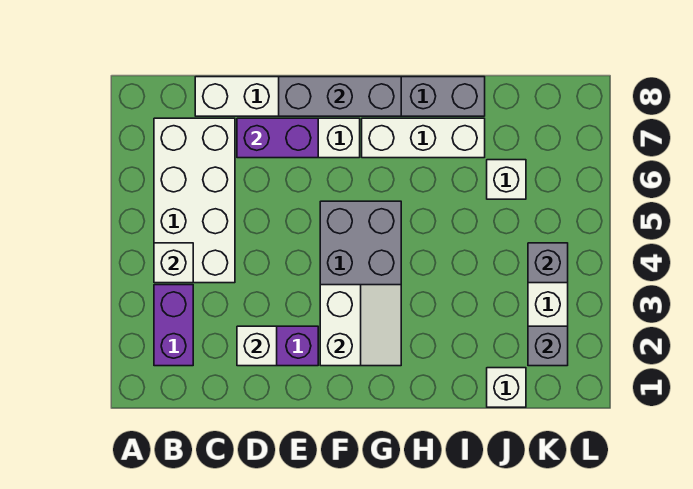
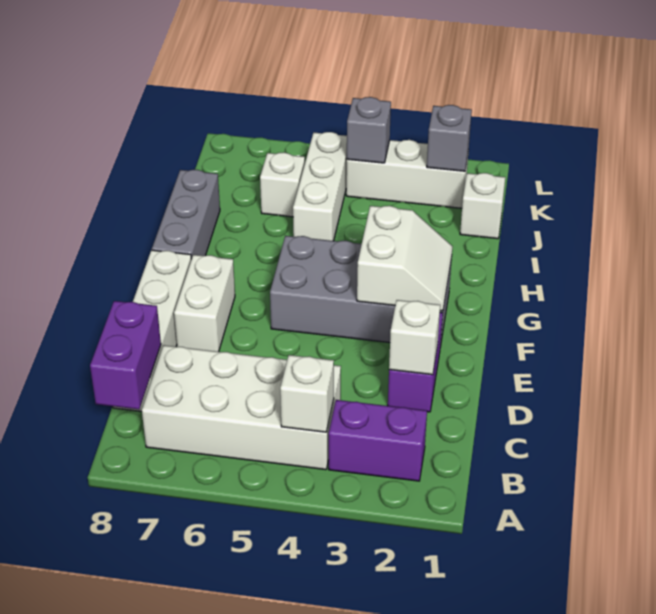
purple 1x2 brick [237,118,318,158] -> purple 1x2 brick moved to [90,301,161,409]
grey 1x3 brick [279,77,401,116] -> none
white 2x2 slope [320,285,401,366] -> white 2x2 slope turned to [357,206,453,311]
white 1x3 brick [362,118,485,158] -> white 1x3 brick moved to [293,132,347,241]

